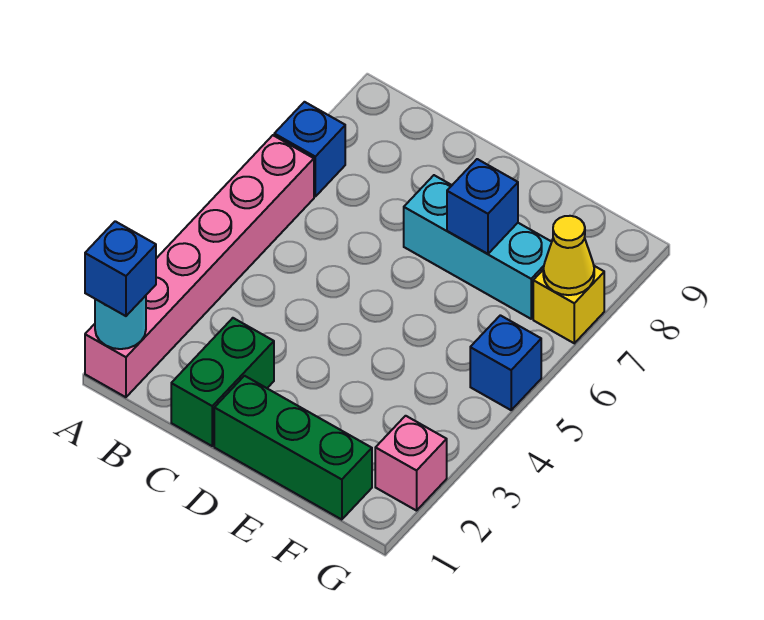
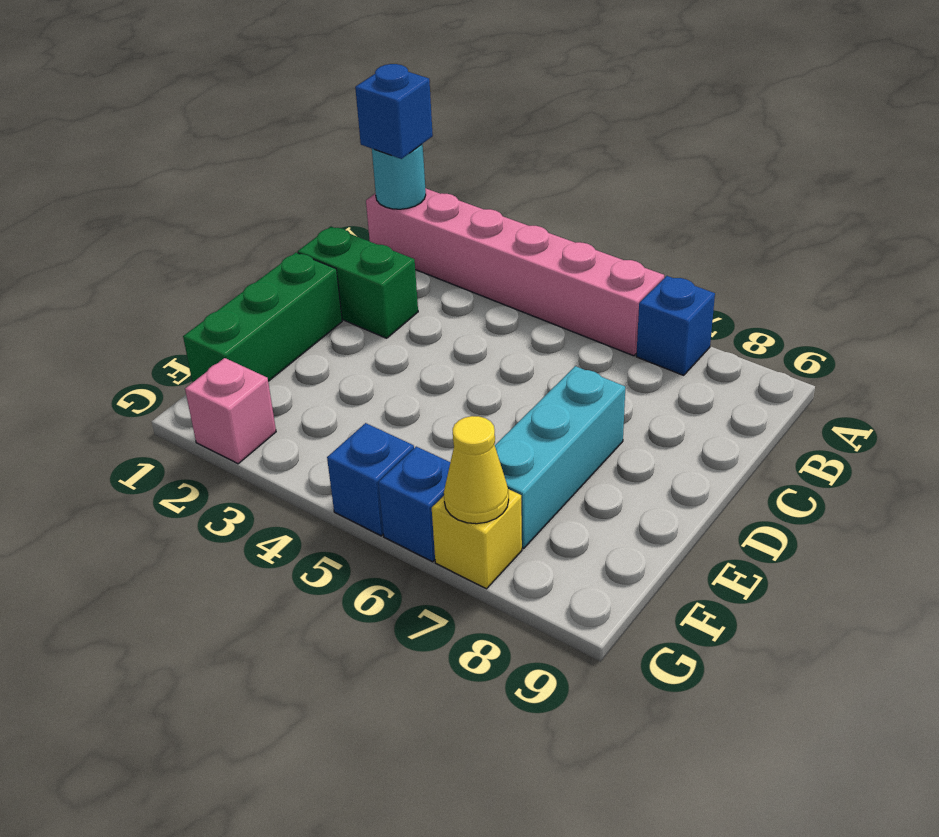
blue 1x1 brick [447,159,518,254] -> blue 1x1 brick moved to [378,447,450,562]

